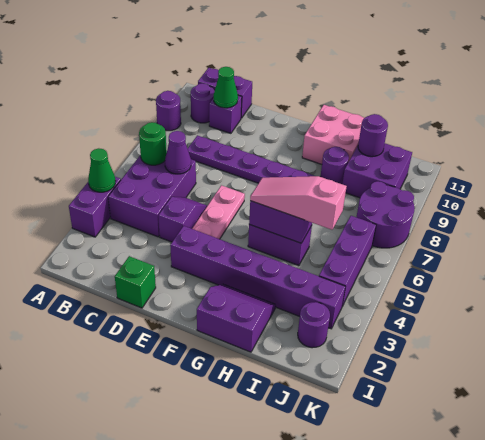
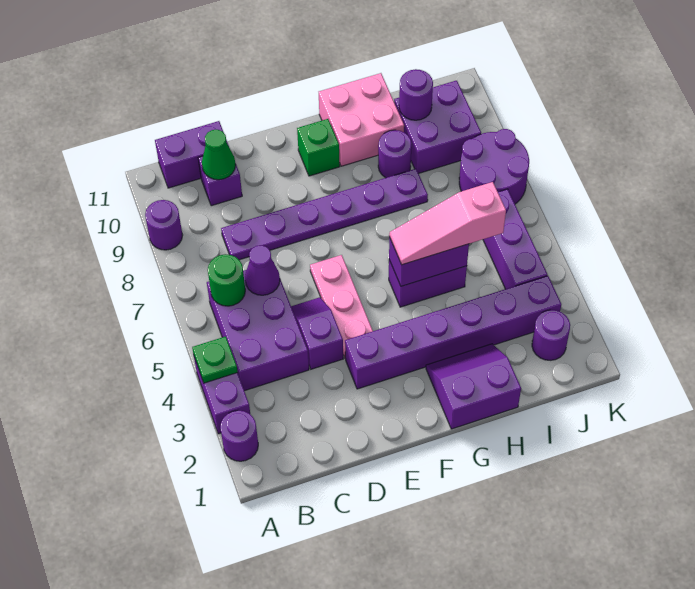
green 1x1 cone [88,148,115,192] -> green 1x1 plate [192,336,238,383]
purple 1x1 round brick [191,83,214,123] -> purple 1x1 round brick moved to [220,410,258,461]
green 1x1 brick [115,256,156,308] -> green 1x1 brick moved to [297,119,340,176]

